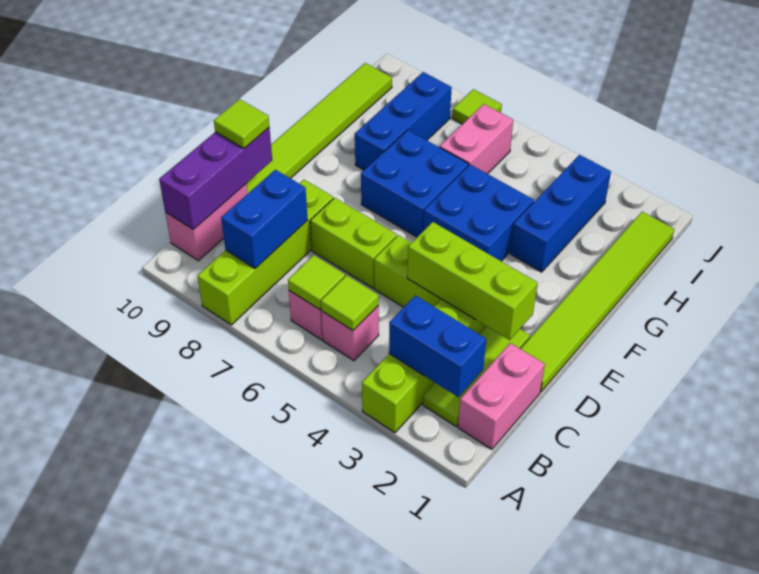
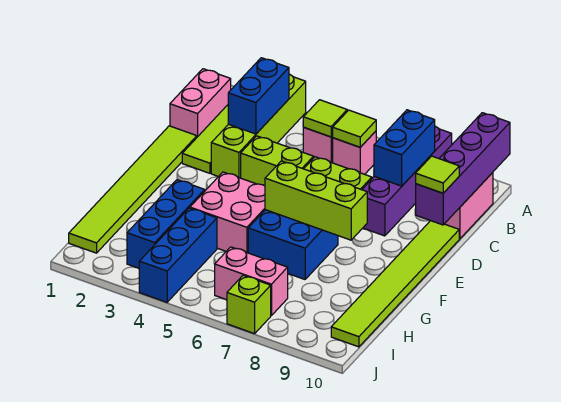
lime 1x4 brick [198,180,333,325] -> purple 1x4 brick [362,126,452,236]
blue 1x2 brick [389,296,486,397] -> blue 1x2 brick turned to [228,58,289,134]
purple 1x3 brick [159,128,272,230] -> purple 1x4 brick [416,113,510,225]
lime 1x3 brick [407,222,537,340] -> lime 1x3 brick moved to [265,161,367,240]
blue 2x2 brick [423,165,534,261] -> pink 2x2 brick [190,172,265,253]
blue 1x3 brick [355,72,452,170] -> blue 1x3 brick moved to [139,208,217,302]
pink 1x2 brick [440,104,513,174] -> pink 1x2 brick turned to [215,247,288,316]
lime 1x1 tile [452,89,502,124] -> lime 1x1 brick [227,275,271,334]

